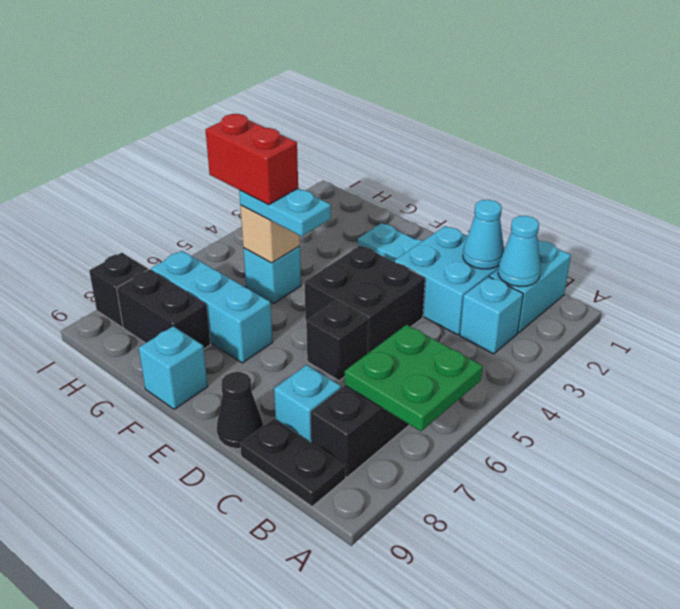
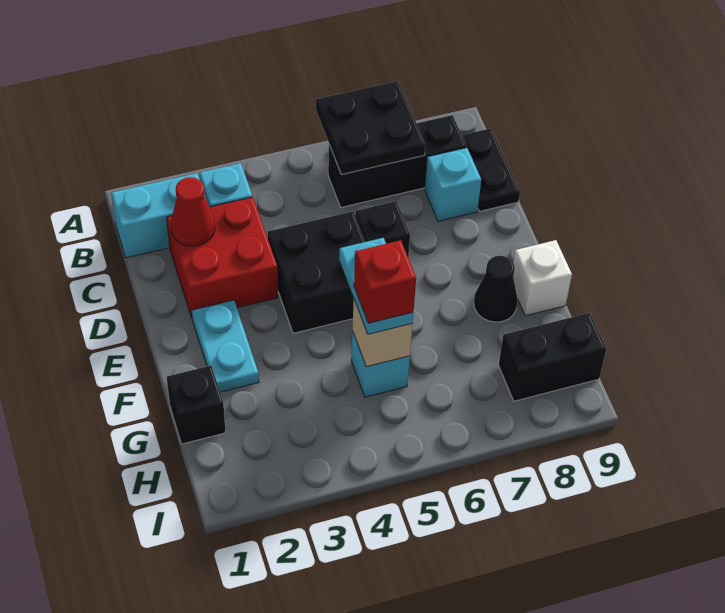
green 2x2 plate [345,325,483,431] -> black 2x2 plate [316,81,425,175]
cyan 1x1 cone [498,216,541,287] -> none
cyan 2x2 brick [394,226,499,335] -> red 2x2 brick [167,197,278,317]
cyan 1x1 cone [463,200,504,269] -> red 1x1 cone [171,177,215,246]
black 1x1 cone [217,372,263,449] -> black 1x1 cone moved to [474,256,518,322]
cyan 1x3 brick [151,251,273,363] -> none
cyan 1x1 brick [139,326,208,409] -> white 1x1 brick [513,240,572,316]
red 1x2 brick [205,114,298,205] -> red 1x1 brick [354,240,416,323]
black 1x2 brick [117,269,210,349] -> black 1x2 brick turned to [499,313,606,401]
black 1x1 brick [89,253,148,327] -> black 1x1 brick moved to [167,366,226,444]

